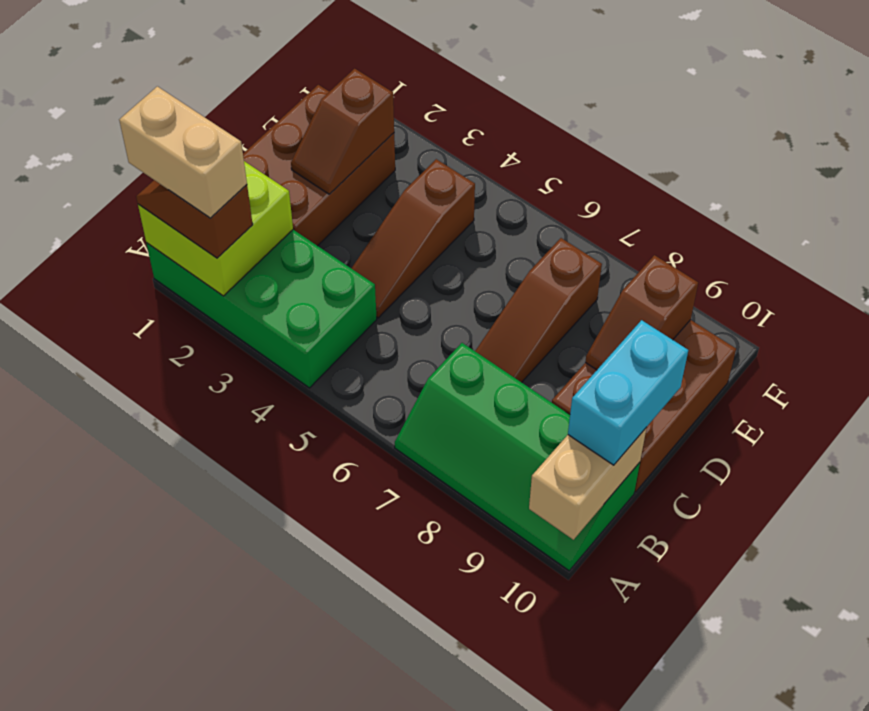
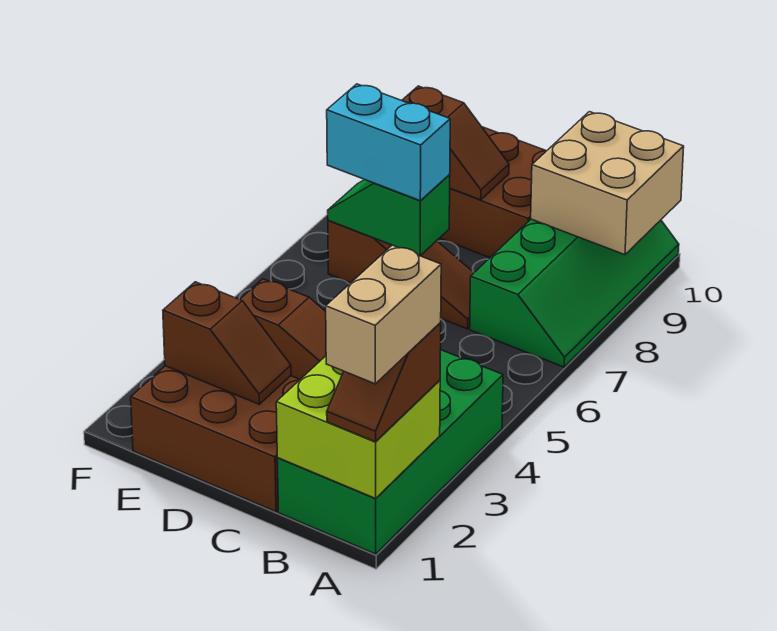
tan 1x2 brick [529,427,647,540] -> tan 2x2 brick [531,112,684,255]
cyan 1x2 brick [568,320,688,465] -> cyan 1x2 brick moved to [327,84,450,201]
none -> green 1x2 slope [328,175,450,256]

